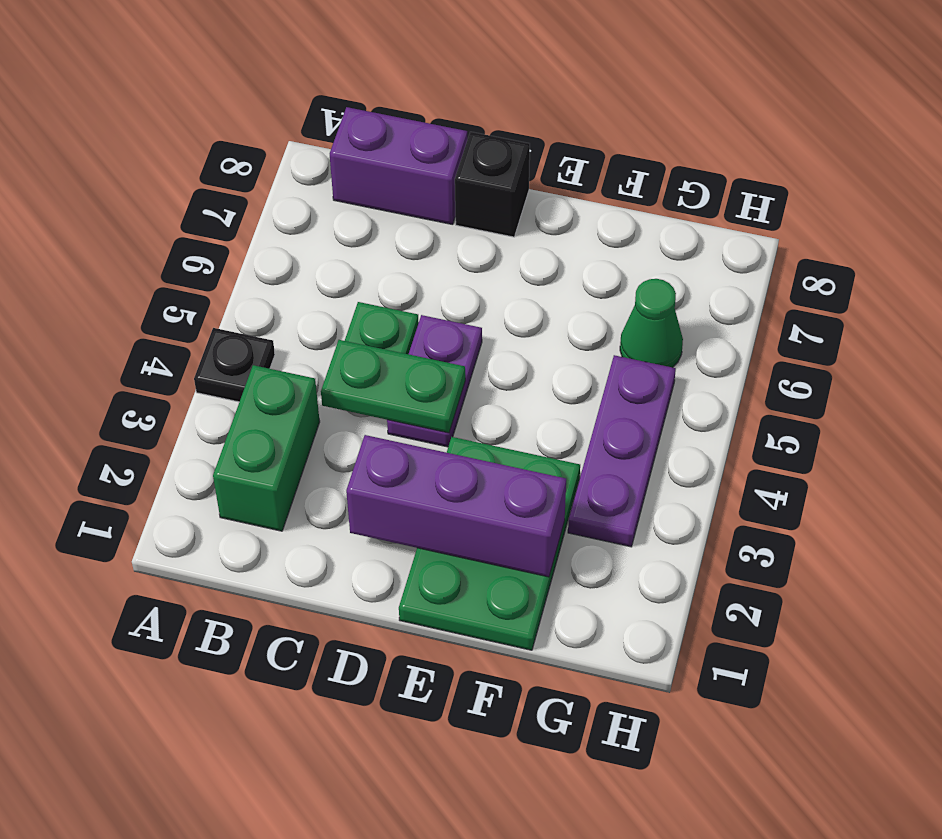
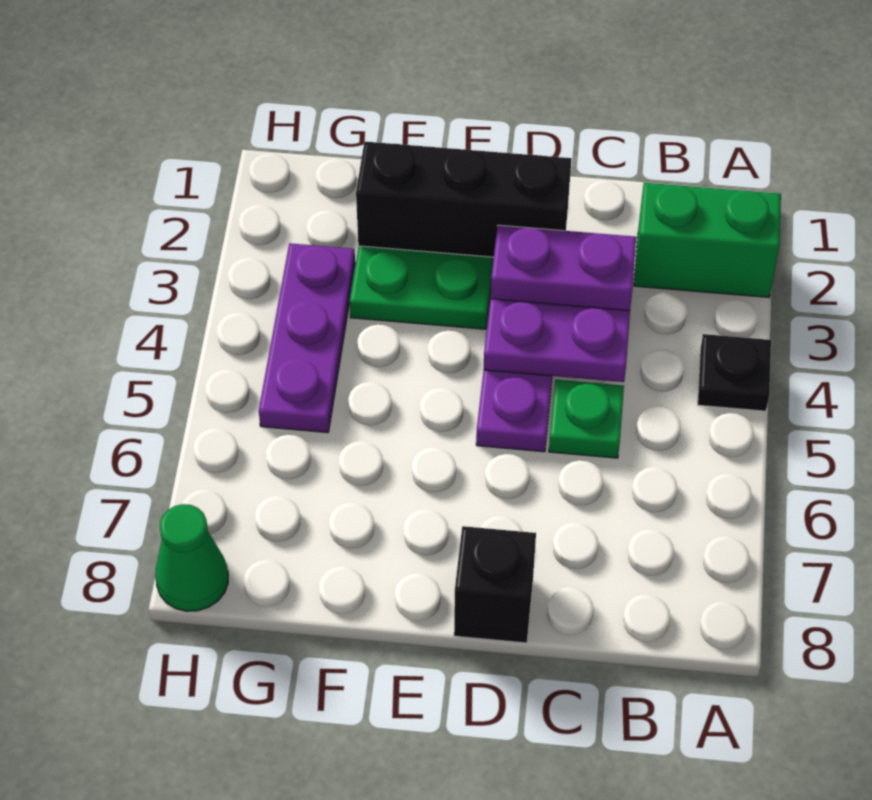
green 1x2 brick [213,365,320,531] -> green 1x2 brick turned to [634,183,781,297]
purple 1x2 brick [330,107,467,225] -> purple 1x2 brick moved to [491,225,636,310]
green 1x2 plate [321,340,465,433] -> purple 1x2 plate [484,299,630,382]
purple 1x3 brick [346,435,566,577] -> black 1x3 brick [356,142,572,257]
green 1x1 cone [620,279,683,368] -> green 1x1 cone moved to [155,504,228,611]

